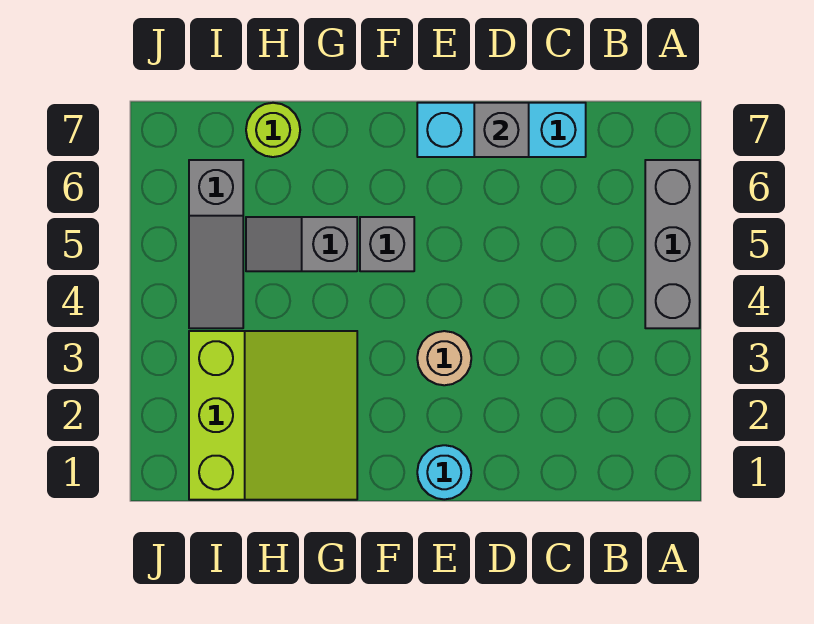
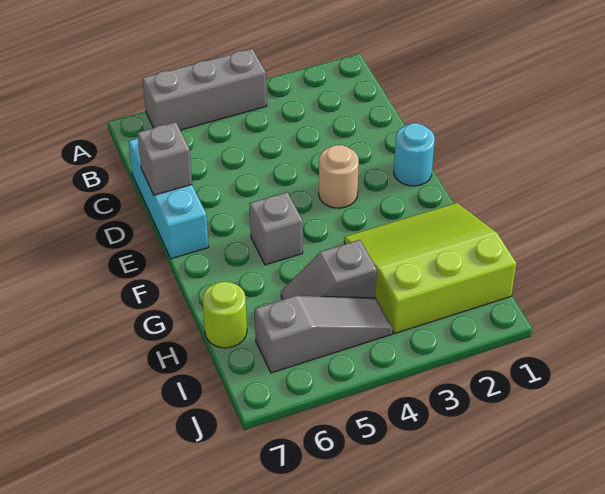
grey 1x2 slope [246,217,357,271] -> grey 1x2 slope turned to [281,240,377,300]

